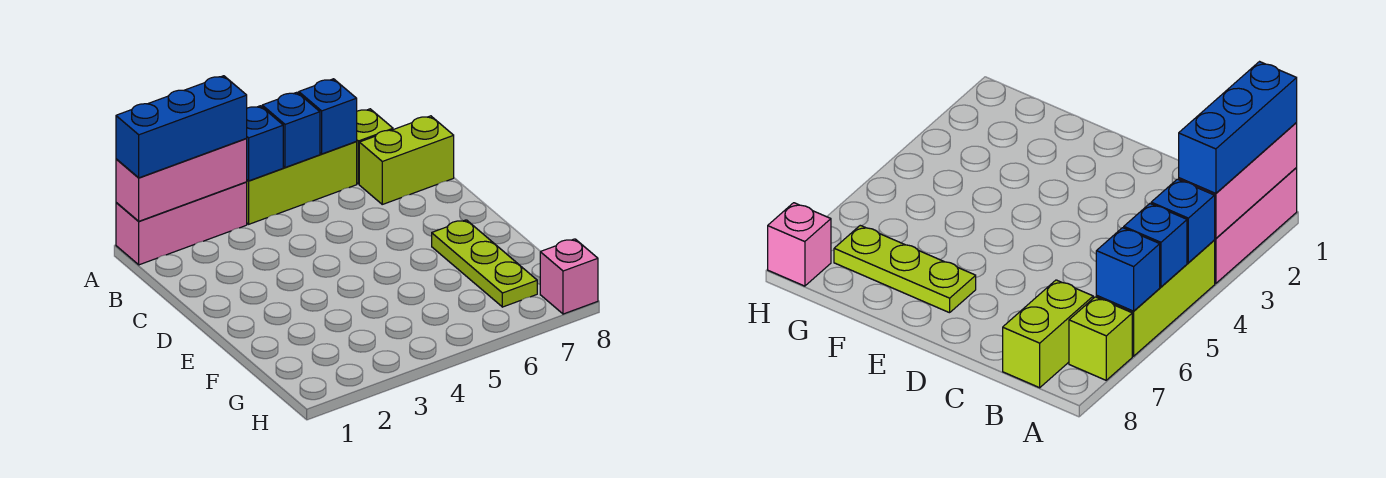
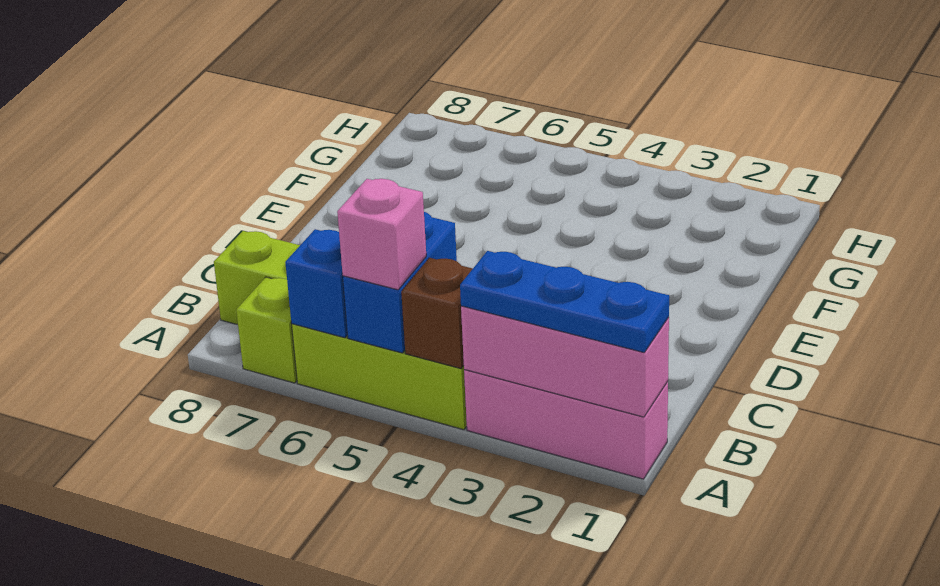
blue 1x3 brick [116,76,247,178] -> blue 1x3 plate [460,251,669,352]
blue 1x1 brick [247,106,283,181] -> brown 1x1 brick [401,258,473,368]
blue 1x1 brick [262,92,320,167] -> blue 1x2 brick [343,212,457,353]
lime 1x3 plate [432,220,537,307] -> none
pink 1x1 brick [540,239,598,314] -> pink 1x1 brick moved to [337,179,426,290]

